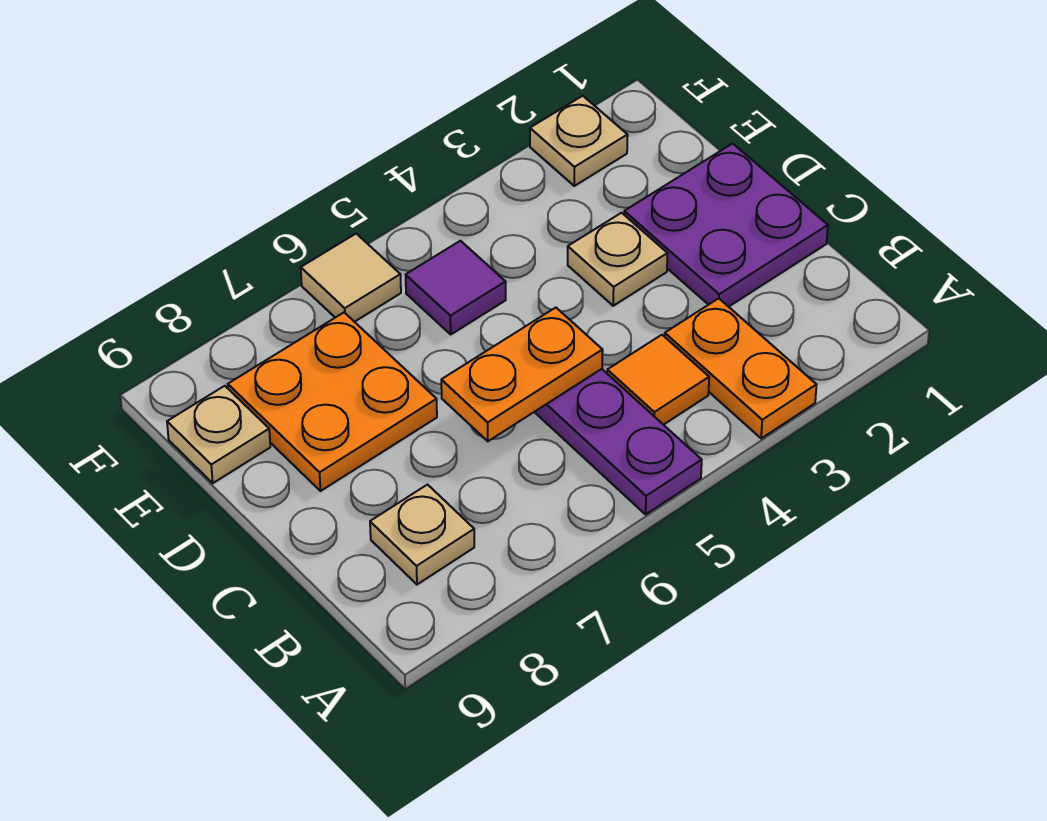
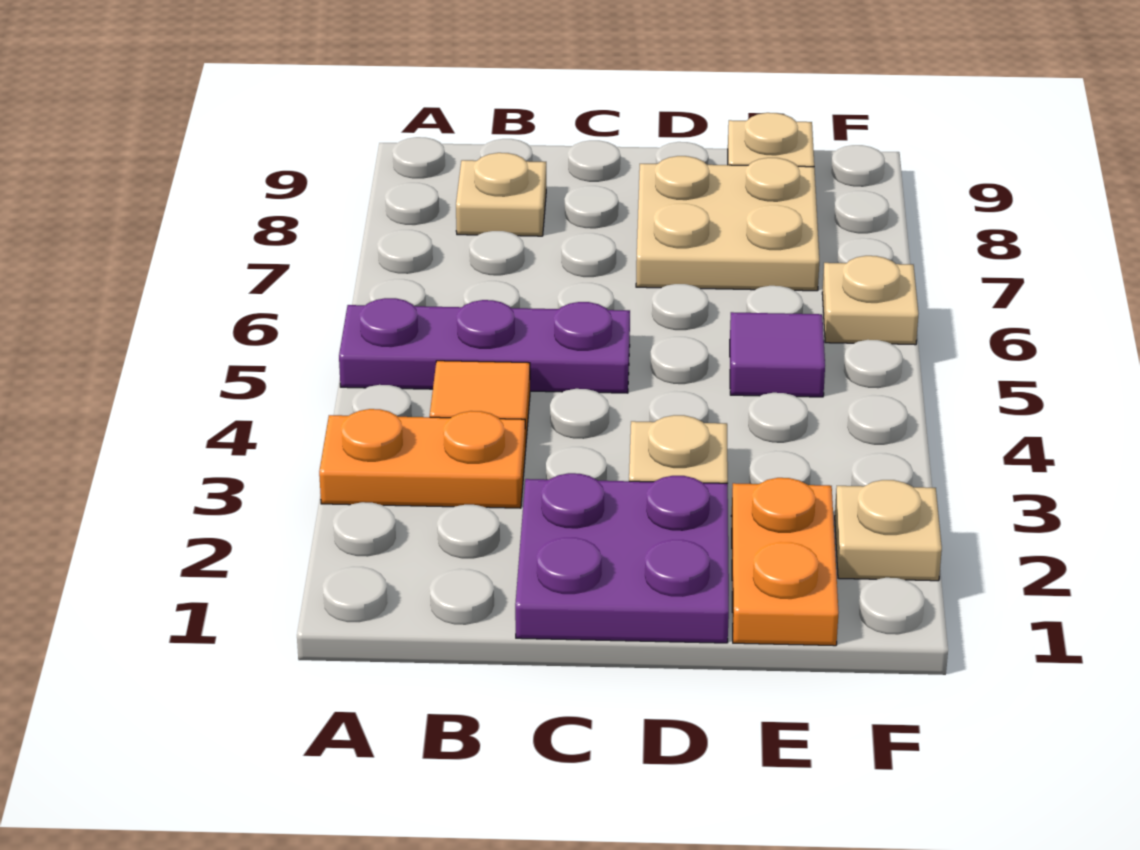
orange 1x2 plate [441,308,603,441] -> orange 1x2 plate moved to [731,478,839,646]
orange 2x2 plate [228,313,437,491] -> tan 2x2 plate [636,156,819,291]
tan 1x1 tile [301,234,401,322] -> tan 1x1 plate [822,256,918,345]

